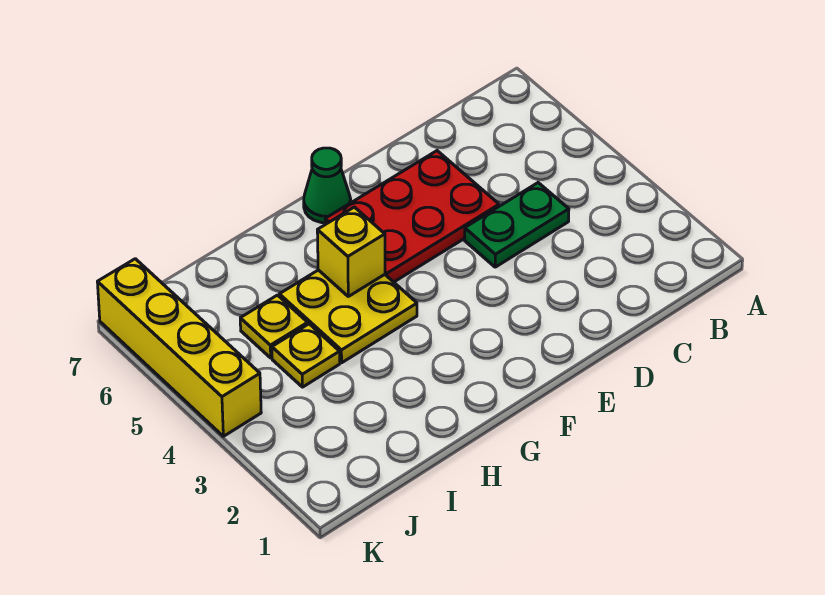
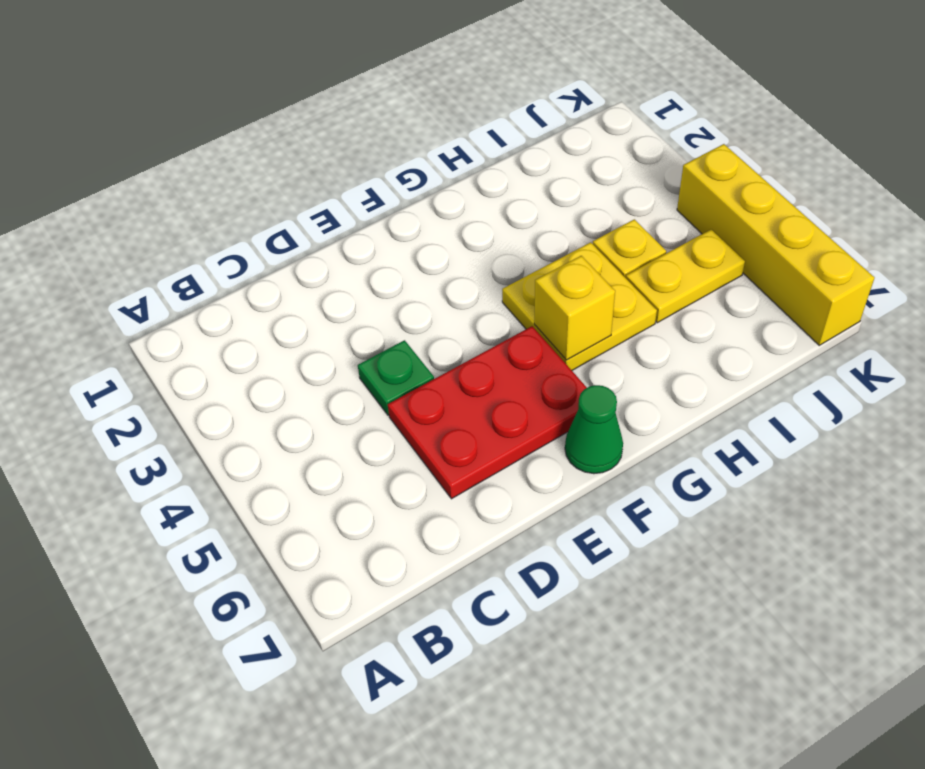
green 1x2 plate [465,183,569,267] -> green 1x1 plate [358,340,434,415]
yellow 1x1 plate [240,295,308,358] -> yellow 1x2 plate [626,229,745,323]

